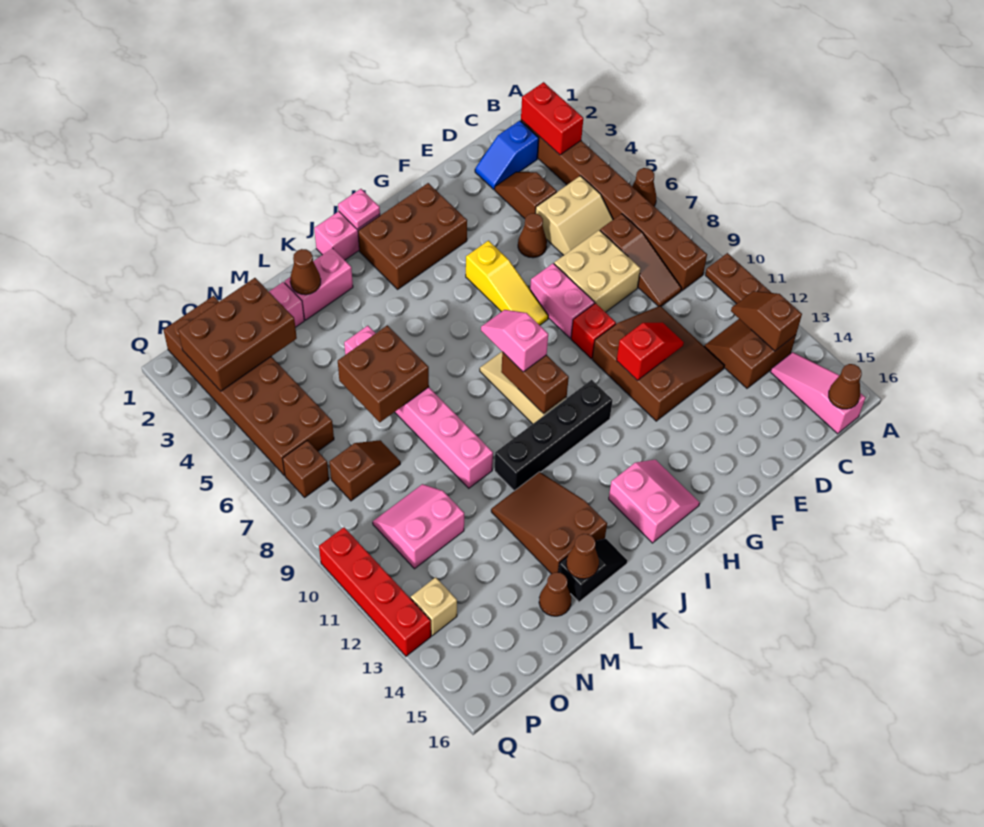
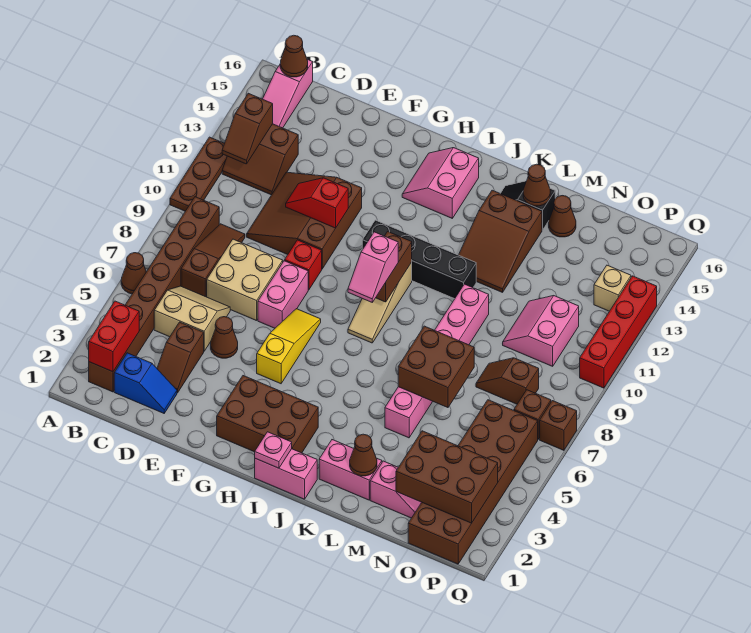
pink 2x2 slope [373,484,464,569] -> pink 2x2 slope turned to [503,296,579,366]
none -> brown 1x1 brick [540,401,577,450]

